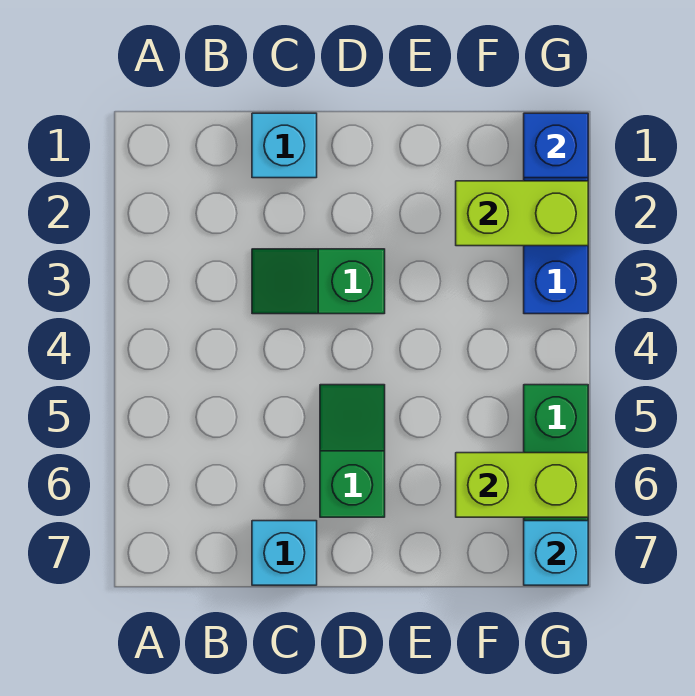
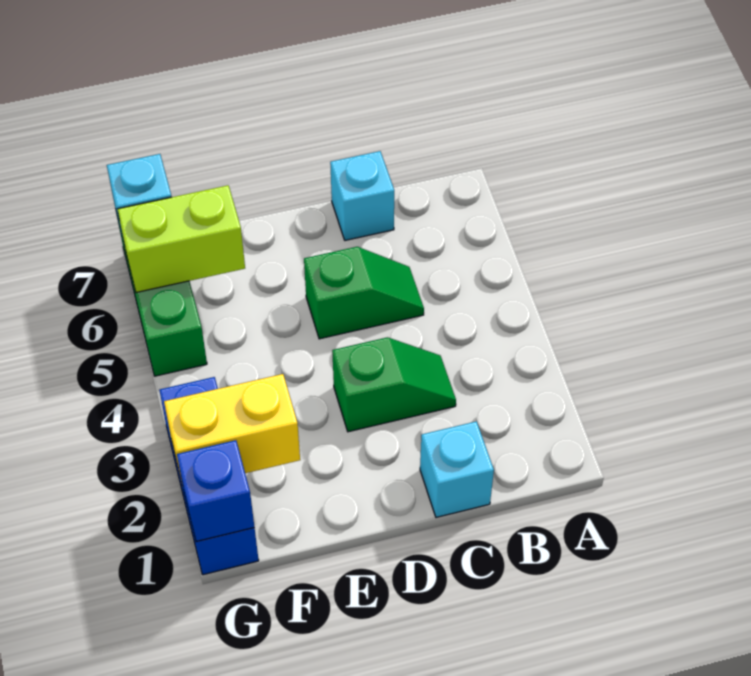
green 1x2 slope [320,385,385,517] -> green 1x2 slope turned to [304,247,424,339]
lime 1x2 brick [456,181,588,246] -> yellow 1x2 brick [164,374,300,481]

